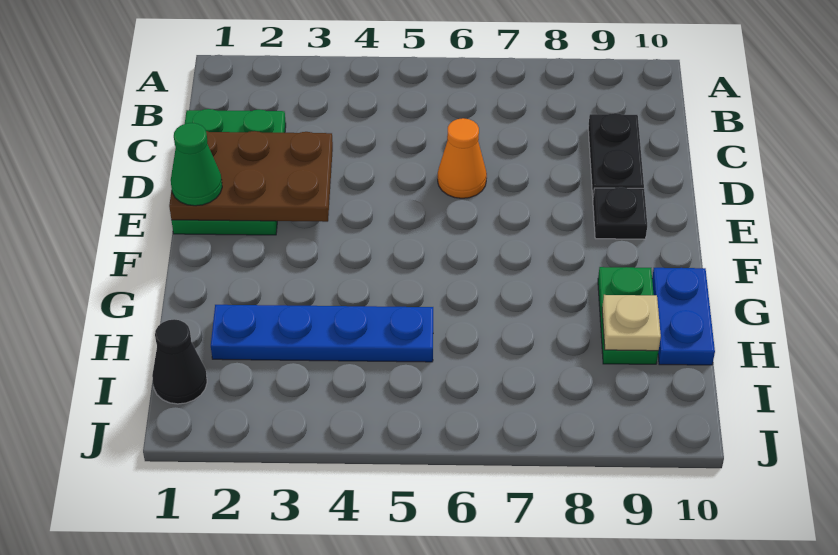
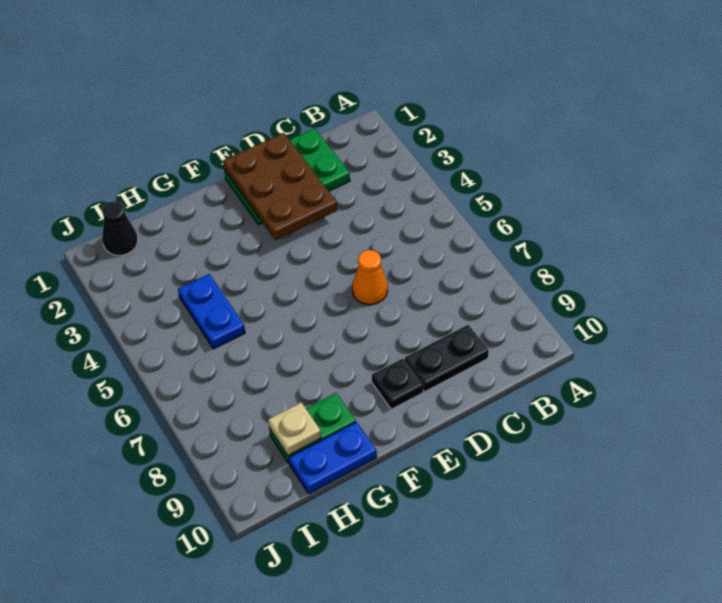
green 1x1 cone [171,123,222,206] -> none
blue 1x4 plate [211,305,433,362] -> blue 1x2 plate [178,274,245,349]

